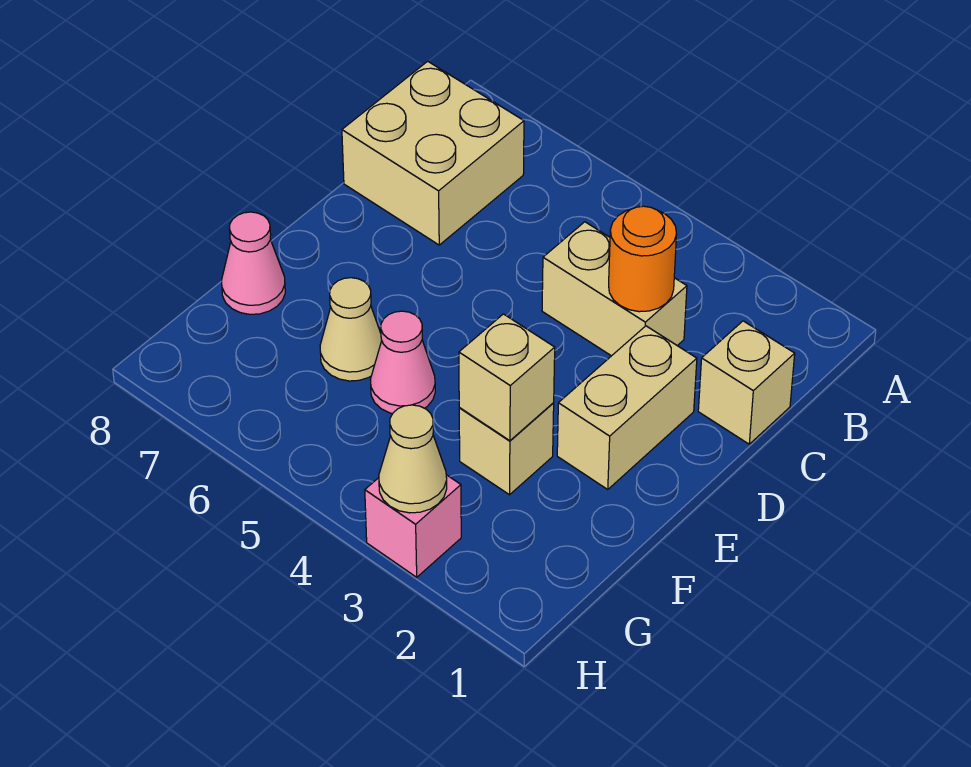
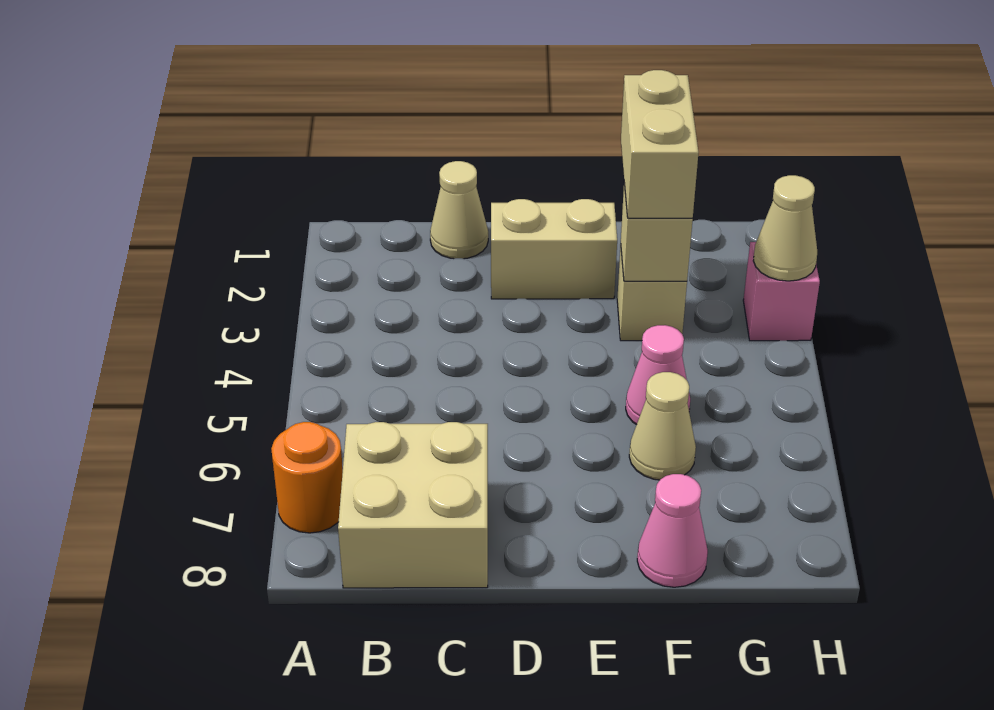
tan 1x1 brick [698,321,795,444] -> tan 1x1 cone [430,161,488,259]
tan 1x2 brick [542,222,687,356] -> tan 1x2 brick moved to [621,70,699,218]
orange 1x1 round brick [609,206,676,312] -> orange 1x1 round brick moved to [271,422,343,533]

